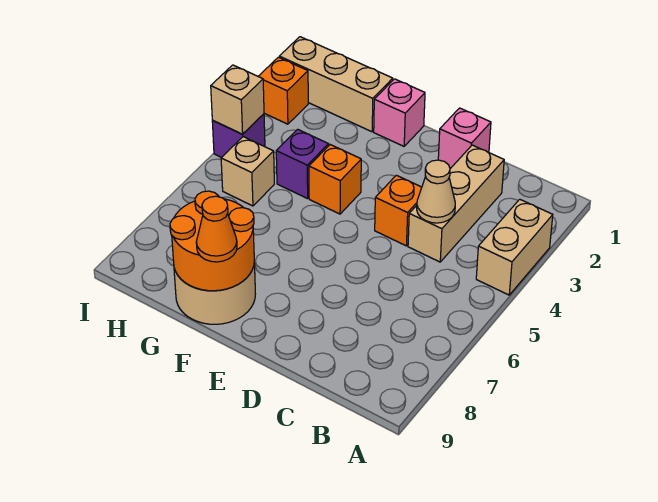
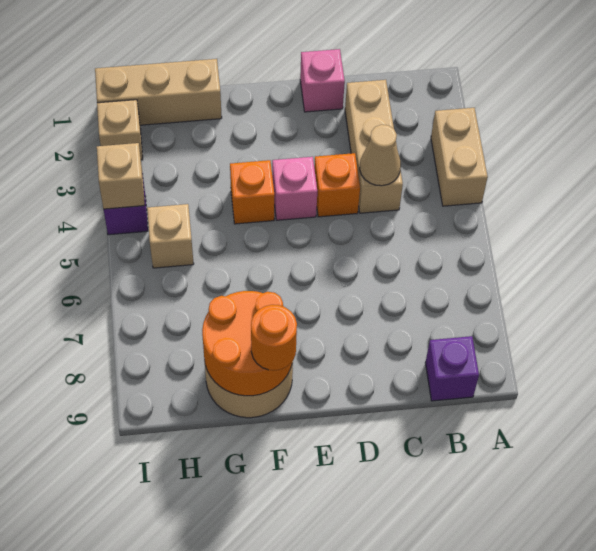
pink 1x1 brick [374,79,425,146] -> pink 1x1 brick moved to [272,157,317,220]
orange 1x1 cone [196,196,237,262] -> orange 1x1 round brick [251,305,297,370]
purple 1x1 brick [276,129,329,199] -> purple 1x1 brick moved to [425,336,479,401]
orange 1x1 brick [258,57,308,124] -> tan 1x1 brick [97,100,143,160]

